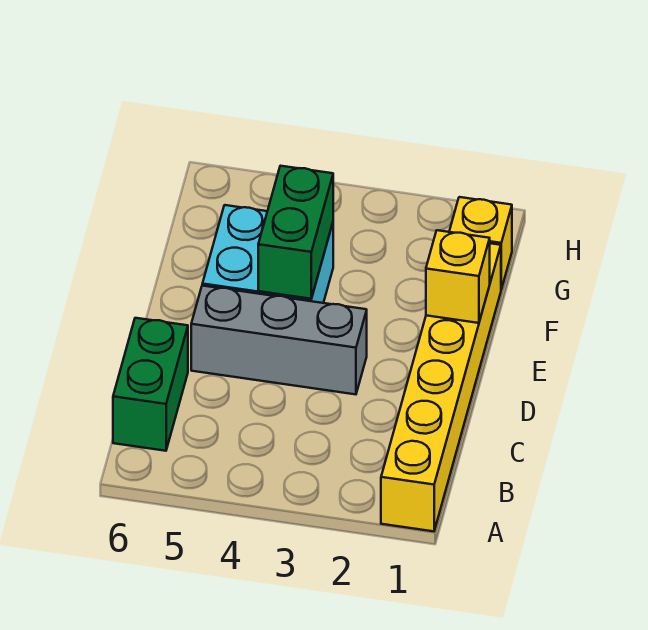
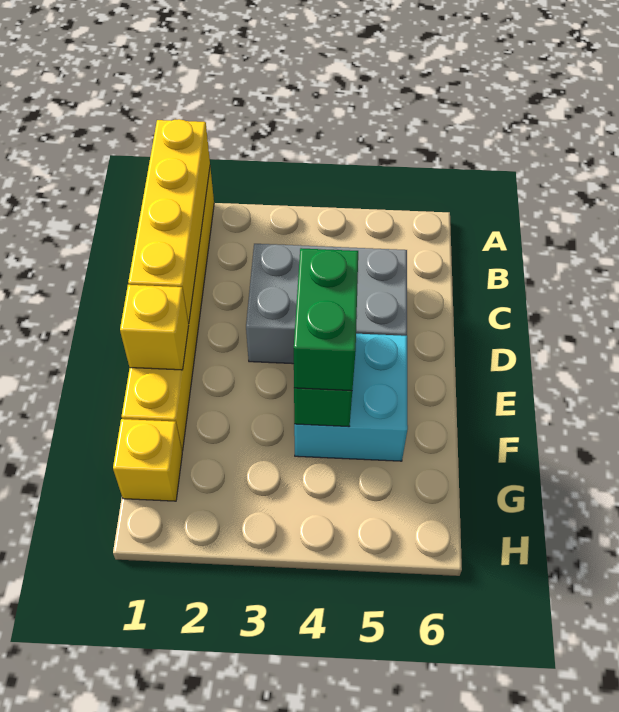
none -> yellow 1x4 brick [128,119,210,324]
green 1x2 brick [113,318,188,451] -> green 1x2 brick moved to [294,248,358,391]
grey 1x3 brick [191,286,367,394] -> grey 2x3 brick [246,244,407,364]

